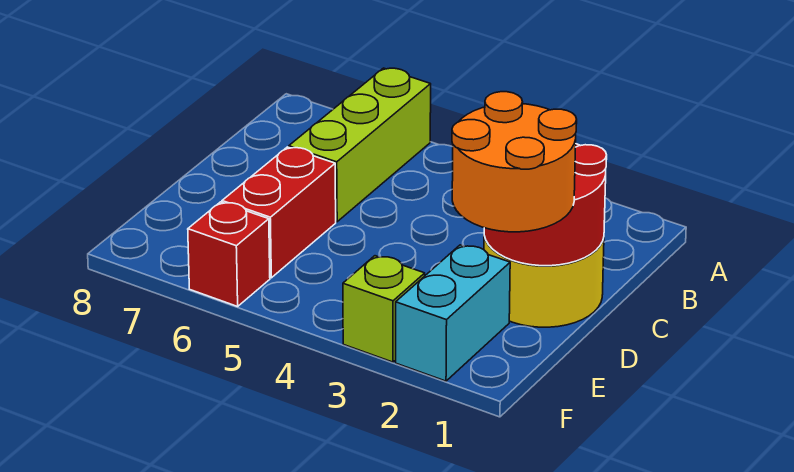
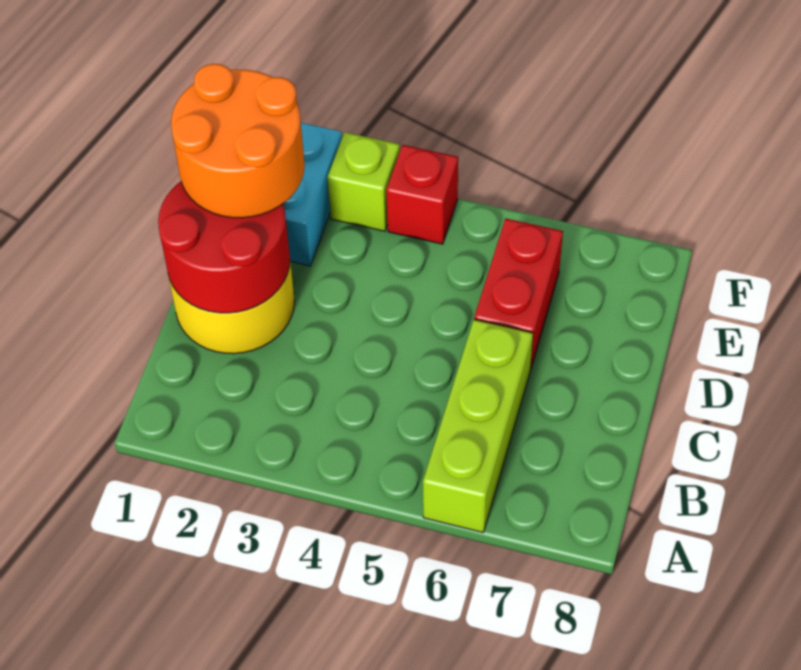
red 1x1 brick [188,202,270,306] -> red 1x1 brick moved to [386,145,458,244]

